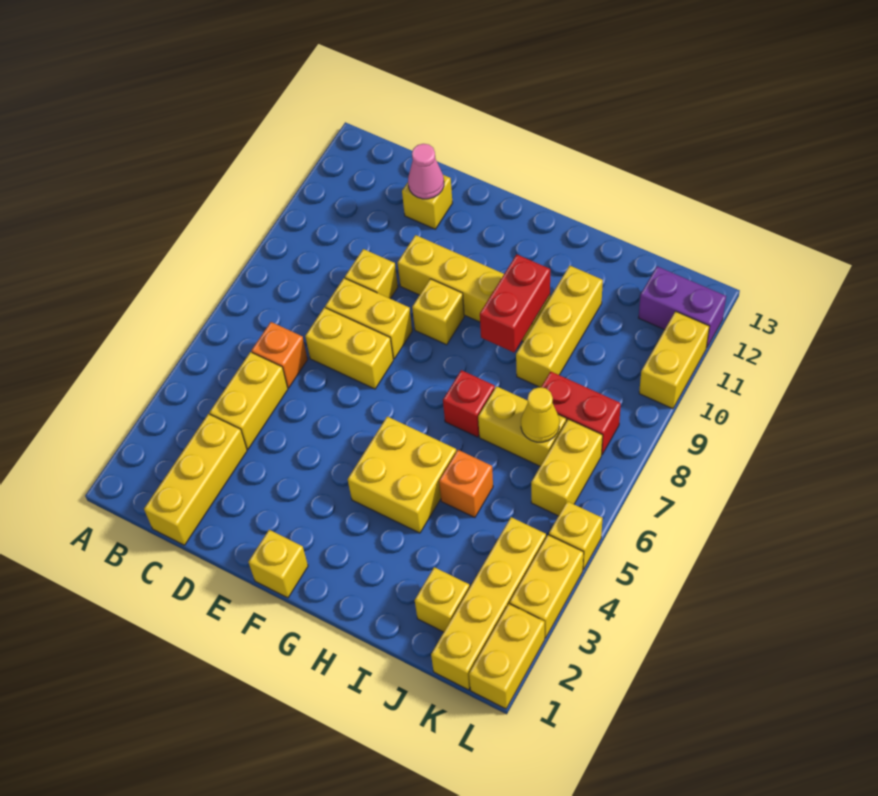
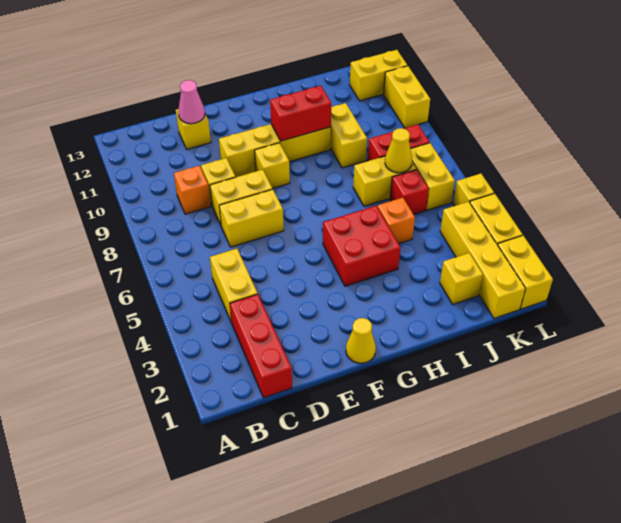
yellow 1x3 brick [144,414,247,545] -> red 1x3 brick [230,294,292,398]
orange 1x1 brick [251,322,308,388] -> orange 1x1 brick moved to [174,166,211,214]
yellow 1x1 brick [248,530,308,598] -> yellow 1x1 cone [346,318,376,363]
yellow 2x2 brick [348,417,456,533] -> red 2x2 brick [323,206,400,286]
red 1x1 brick [443,370,495,437] -> red 1x1 brick moved to [390,170,429,215]
red 1x2 brick [480,254,550,352] -> red 1x2 brick turned to [270,86,331,141]
yellow 1x3 brick [516,266,603,387] -> yellow 1x2 brick [330,103,367,168]
purple 1x2 brick [639,266,726,348] -> yellow 1x2 brick [350,50,407,101]

